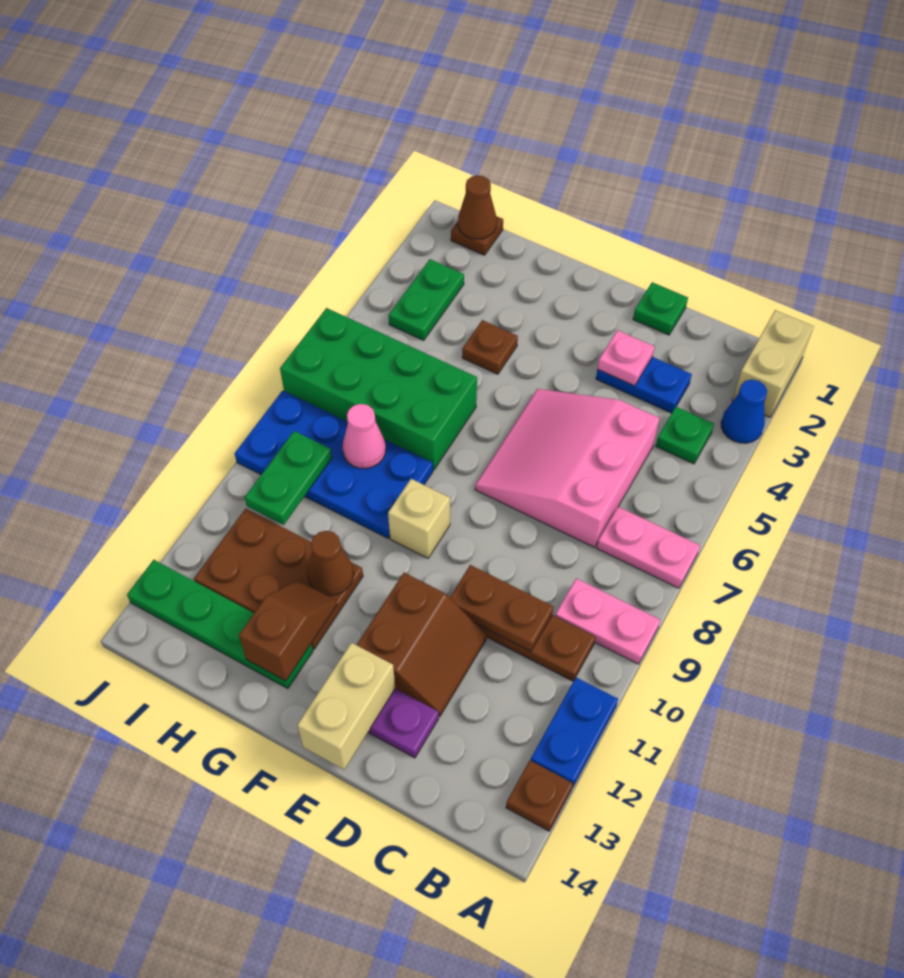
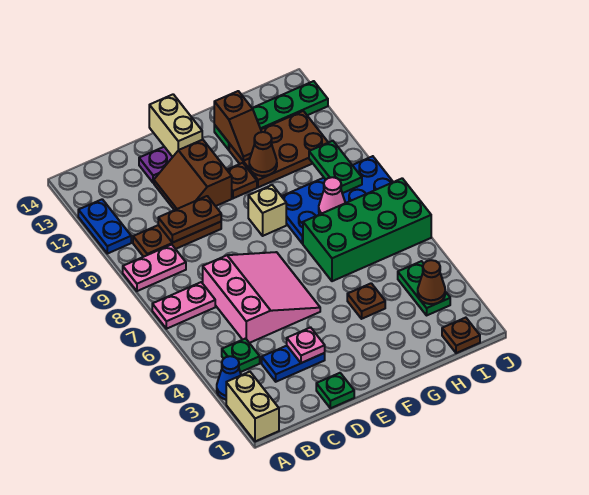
brown 1x1 plate [506,760,573,831] -> brown 1x1 plate moved to [227,163,257,198]
brown 1x1 cone [458,175,497,239] -> brown 1x1 cone moved to [418,260,445,304]

